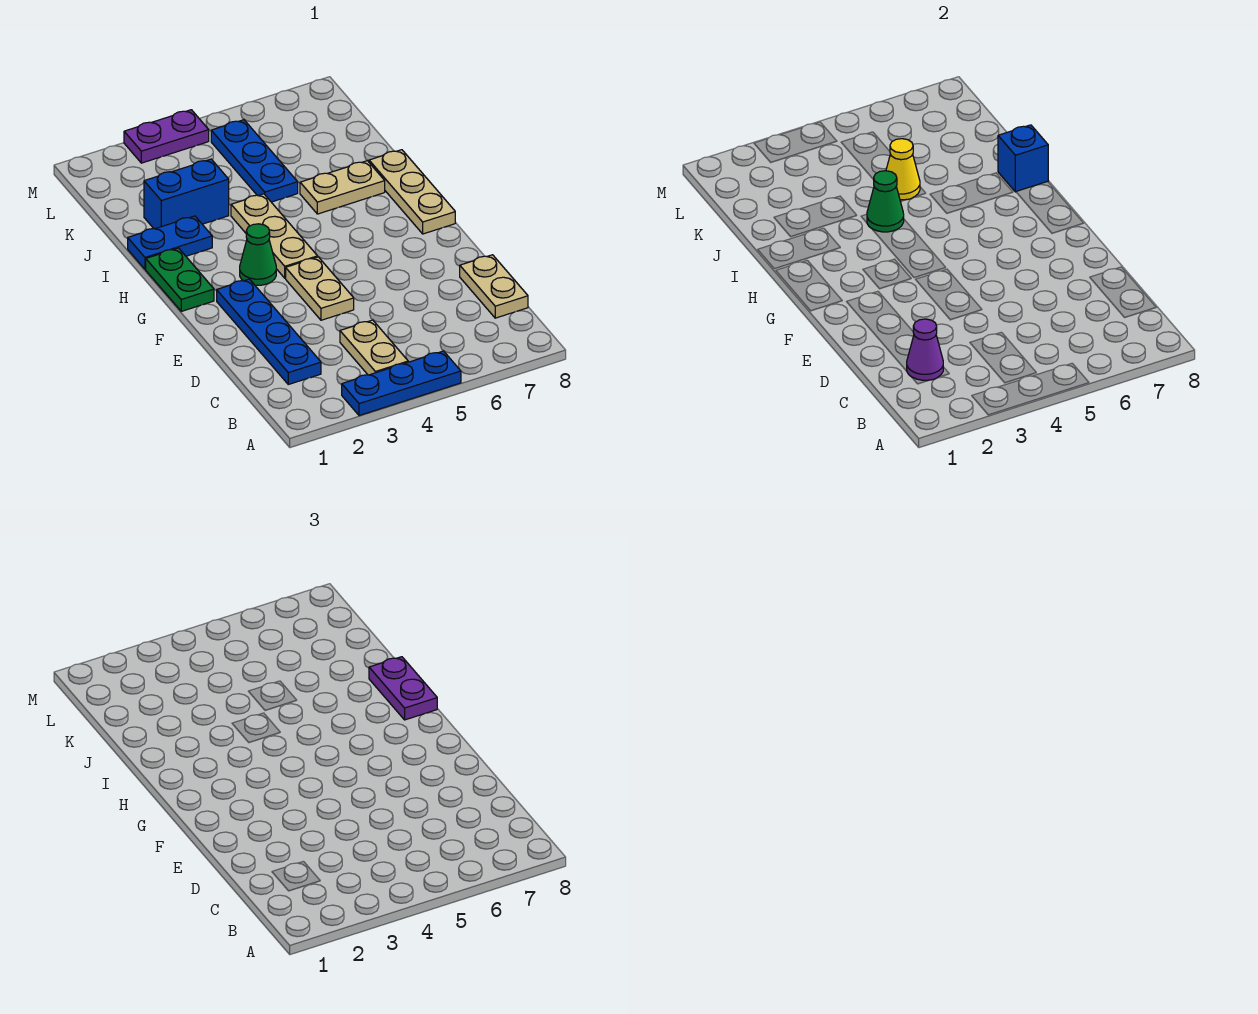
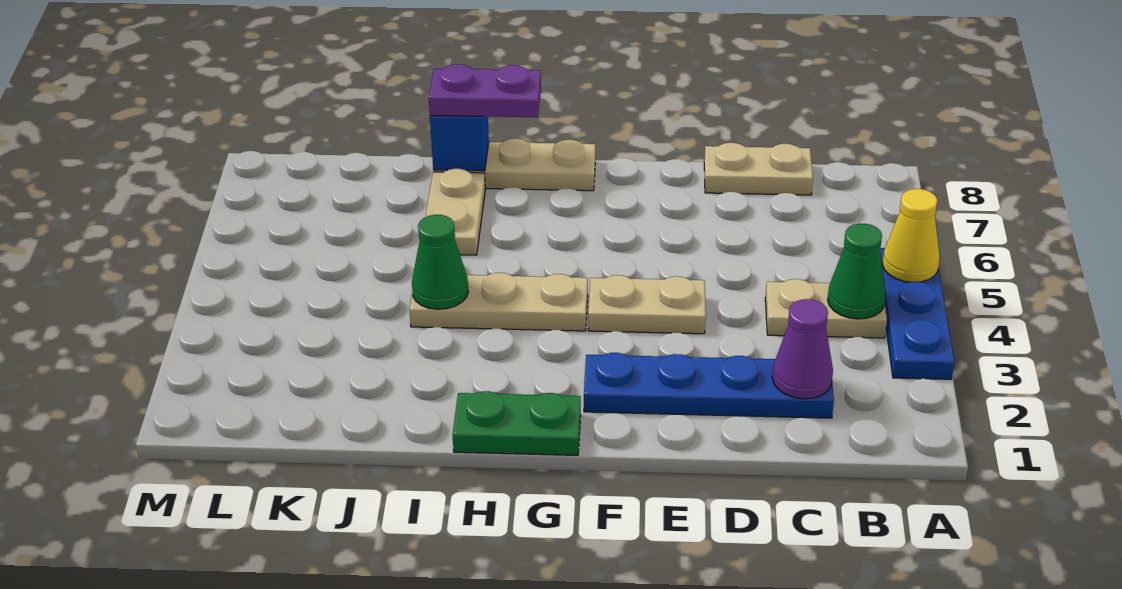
green 1x1 cone [240,224,276,285] -> green 1x1 cone moved to [828,223,886,319]
blue 1x2 plate [128,216,212,269] -> none
blue 1x2 brick [144,159,229,229] -> none
blue 1x3 plate [211,120,298,202] -> none
yellow 1x1 cone [886,139,920,200] -> yellow 1x1 cone moved to [882,189,940,282]
purple 1x2 plate [124,110,209,163] -> none

